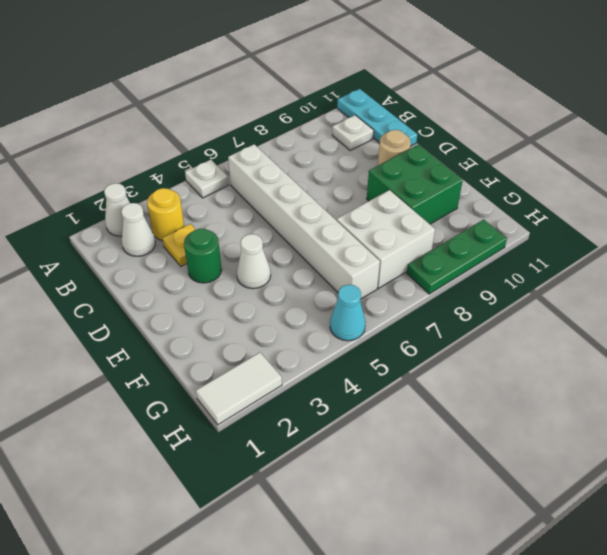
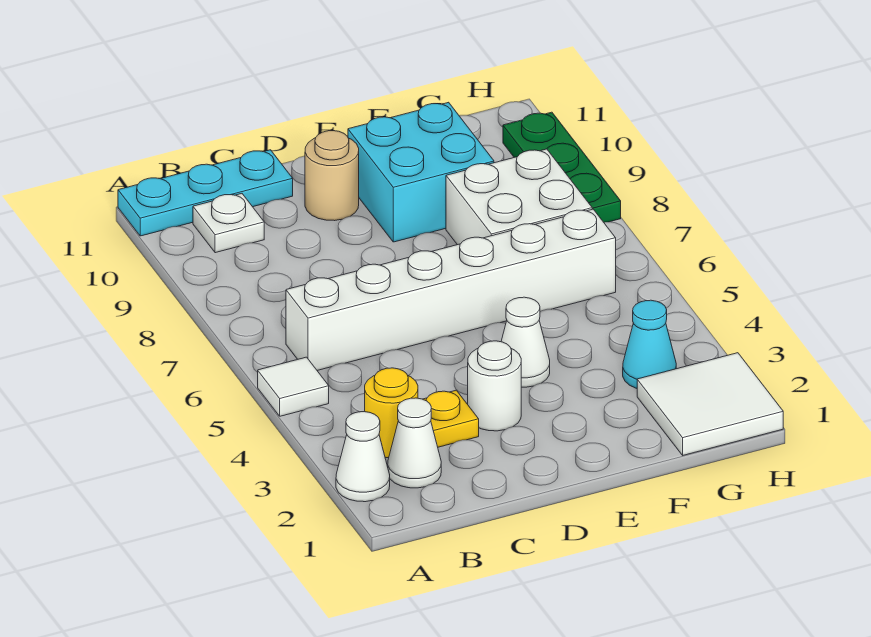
white 1x1 plate [185,160,228,198] -> white 1x1 tile [258,357,329,416]
green 1x1 round brick [184,229,222,283] -> white 1x1 round brick [468,341,521,431]
green 2x2 brick [367,145,463,224] -> cyan 2x2 brick [348,102,494,242]
white 1x2 tile [196,352,282,425] -> white 2x2 tile [637,353,783,455]
cyan 1x1 cone [330,285,366,341] -> cyan 1x1 cone moved to [623,300,676,388]

